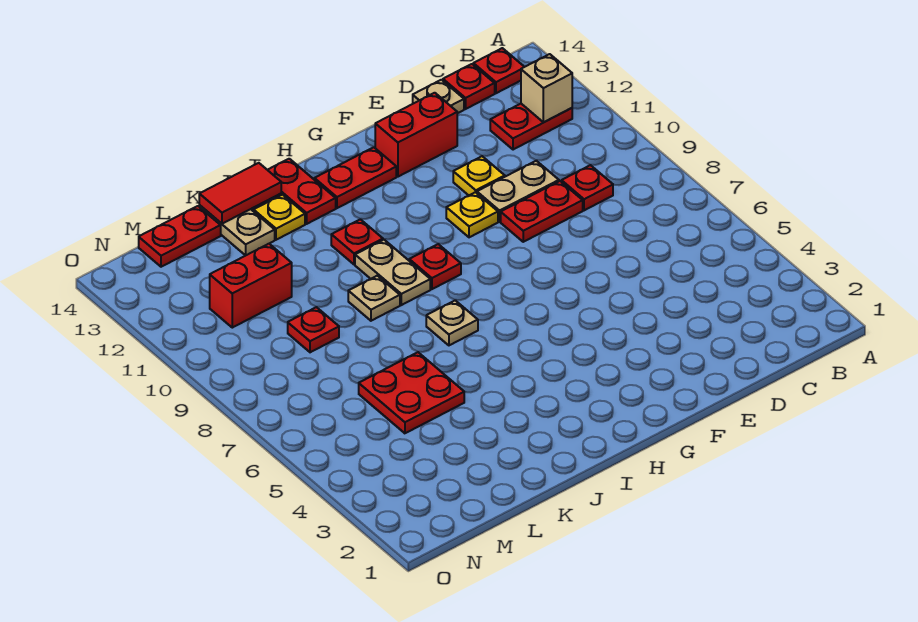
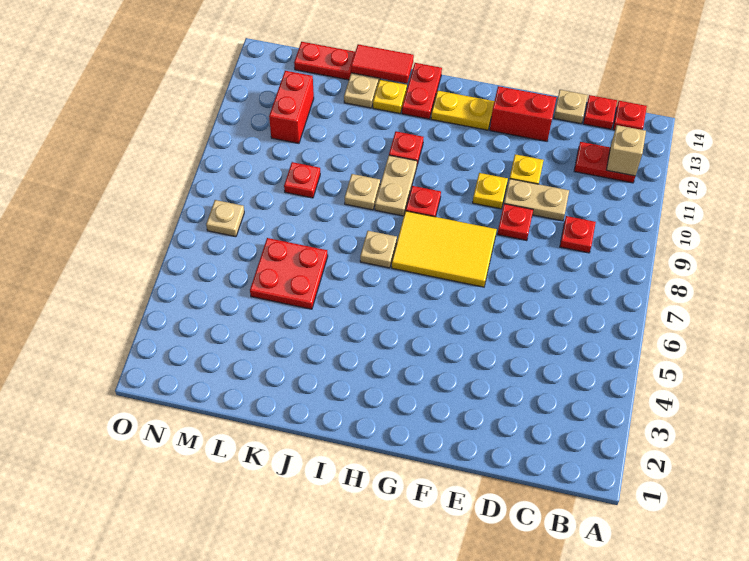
red 1x2 plate [501,181,583,242] -> red 1x1 plate [498,204,533,241]
none -> yellow 2x3 tile [392,211,497,287]
red 1x2 plate [314,147,396,208] -> yellow 1x2 plate [431,90,494,130]
red 1x2 brick [210,244,292,328] -> red 1x2 brick turned to [269,71,314,143]
none -> tan 1x1 plate [206,200,244,237]

